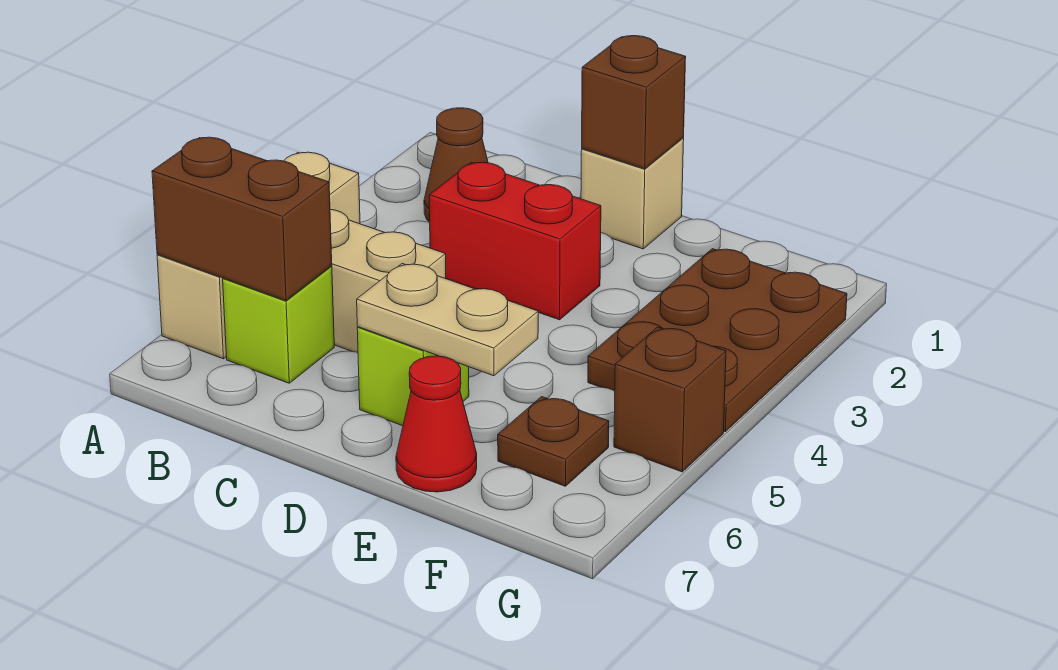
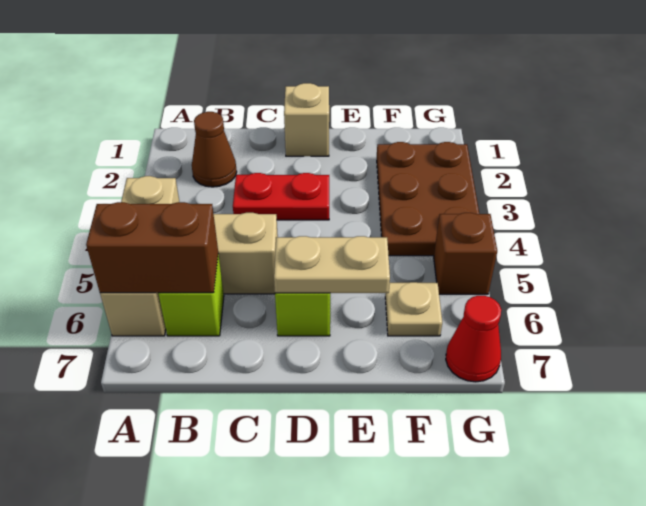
red 1x2 brick [429,162,601,320] -> red 1x2 plate [233,173,329,220]
brown 1x1 brick [582,36,686,169] -> none
red 1x1 cone [396,356,477,492] -> red 1x1 cone moved to [446,296,501,382]
brown 1x1 plate [498,397,609,486] -> tan 1x1 plate [385,282,442,336]

